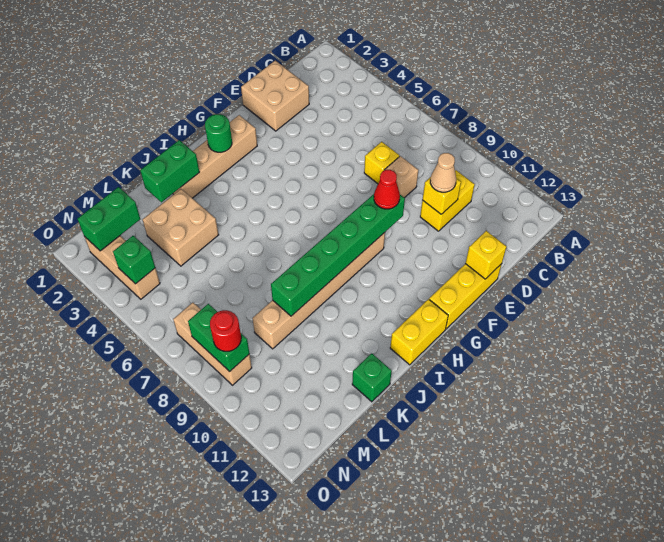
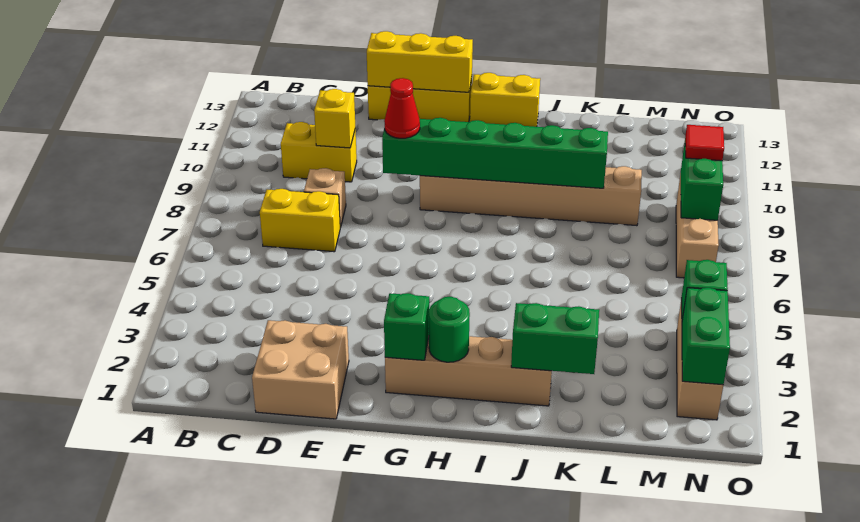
yellow 1x1 brick [364,142,399,184] -> yellow 1x2 brick [260,189,340,252]
tan 1x1 cone [430,153,456,192] -> none
yellow 1x1 brick [465,231,507,279] -> yellow 1x3 brick [367,31,473,92]
tan 2x2 brick [143,189,219,266] -> none
green 1x1 brick [352,353,392,402] -> green 1x1 brick moved to [384,293,429,360]
green 1x2 brick [78,187,140,251] -> green 1x2 brick turned to [682,288,730,385]
red 1x1 round brick [210,310,241,351] -> red 1x1 tile [685,125,724,161]

